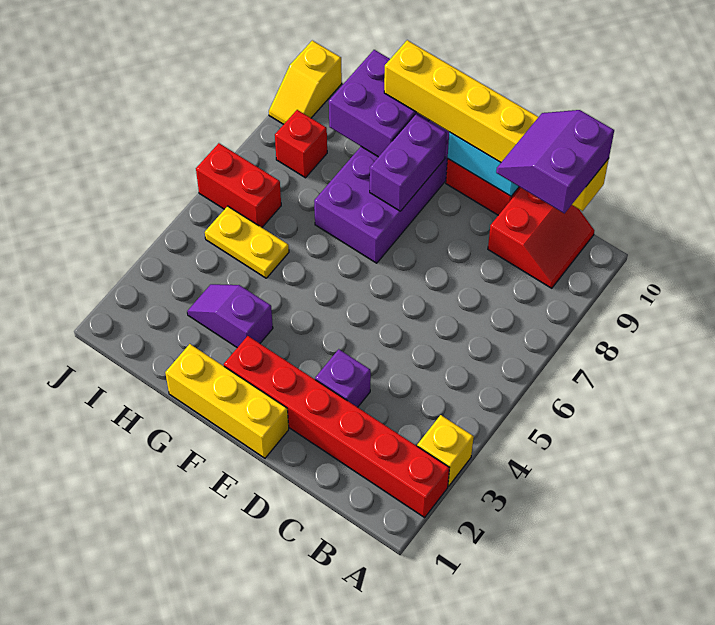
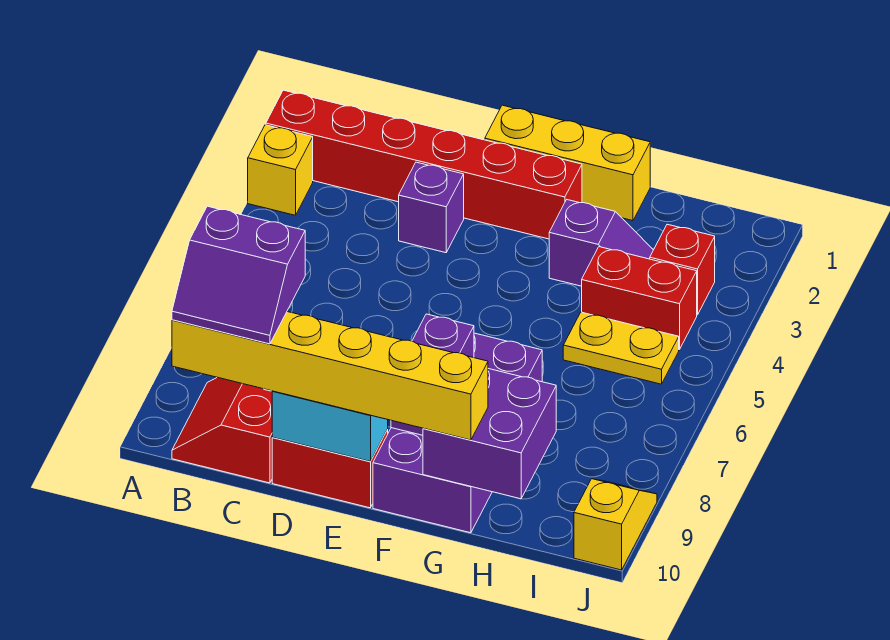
purple 2x2 slope [496,110,614,214] -> purple 2x2 slope turned to [172,206,305,344]
red 1x2 brick [196,143,281,227] -> red 1x2 brick moved to [582,247,697,350]
red 1x1 brick [275,110,327,178] -> red 1x1 brick moved to [650,224,715,315]

